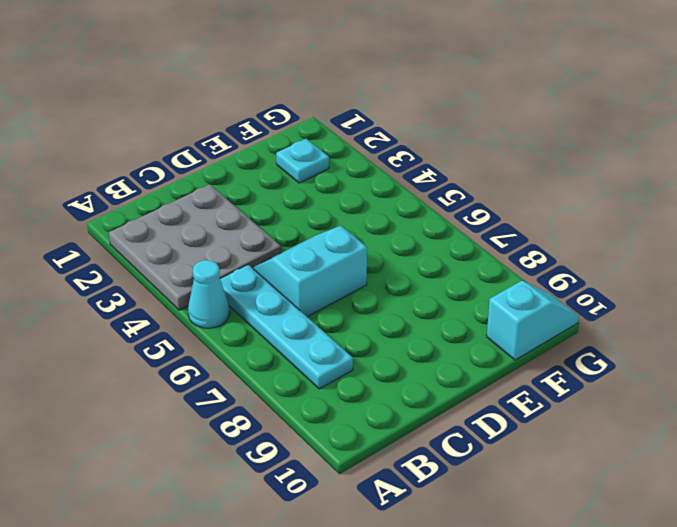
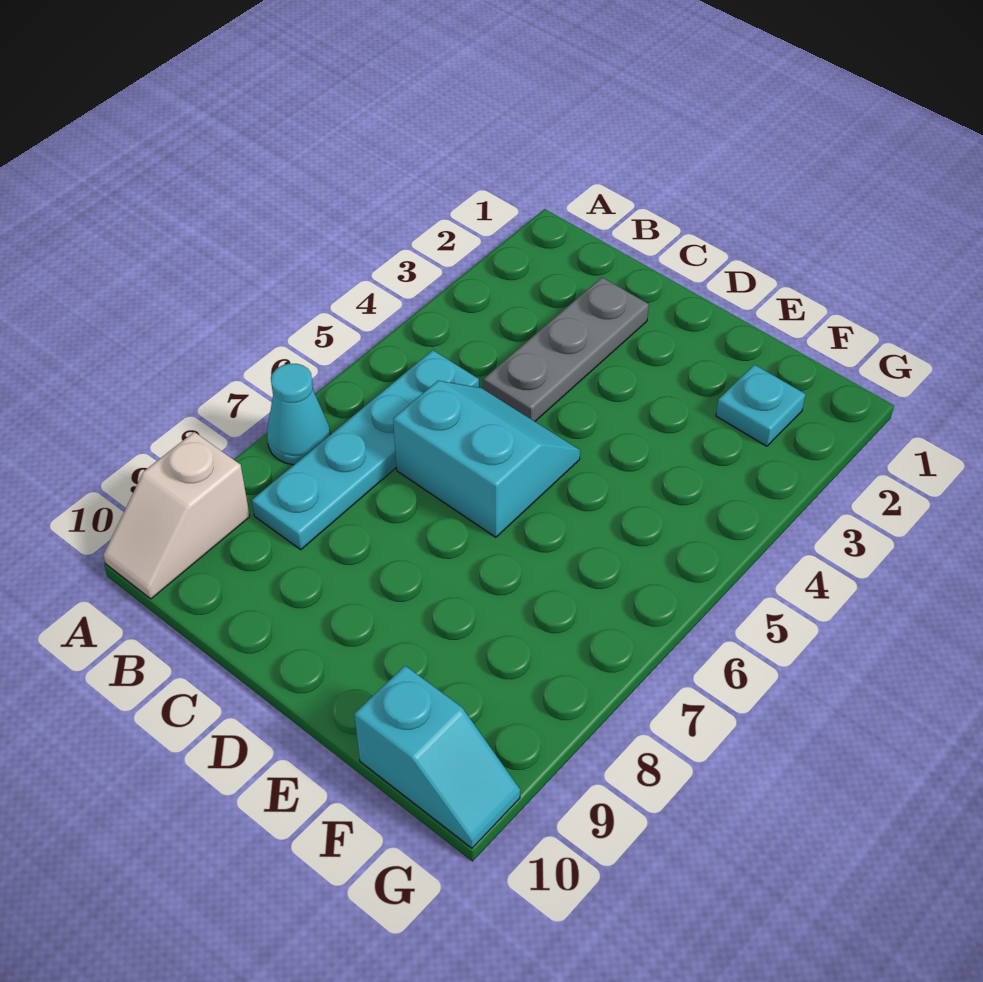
grey 3x3 plate [109,184,281,310] -> grey 1x3 plate [483,277,649,421]
cyan 1x1 cone [188,260,230,328] -> cyan 1x1 cone moved to [267,364,330,465]
none -> white 1x2 slope [103,432,250,599]

